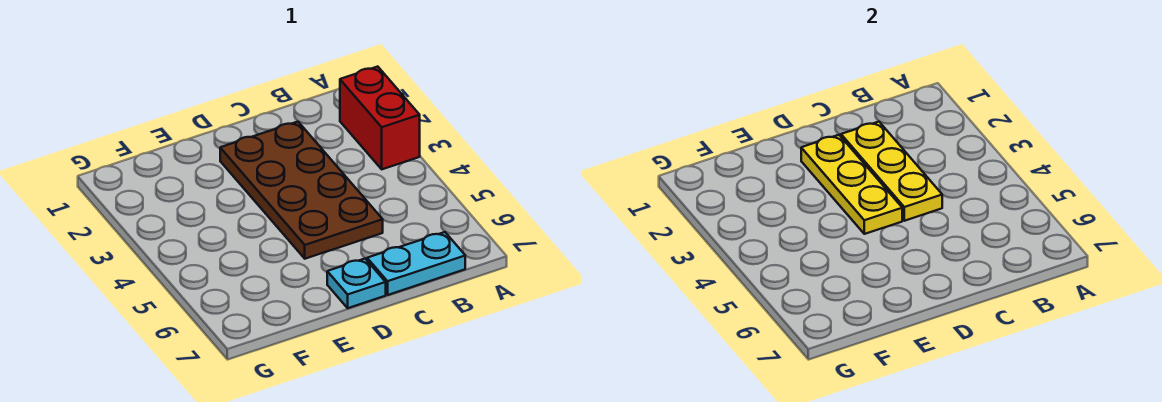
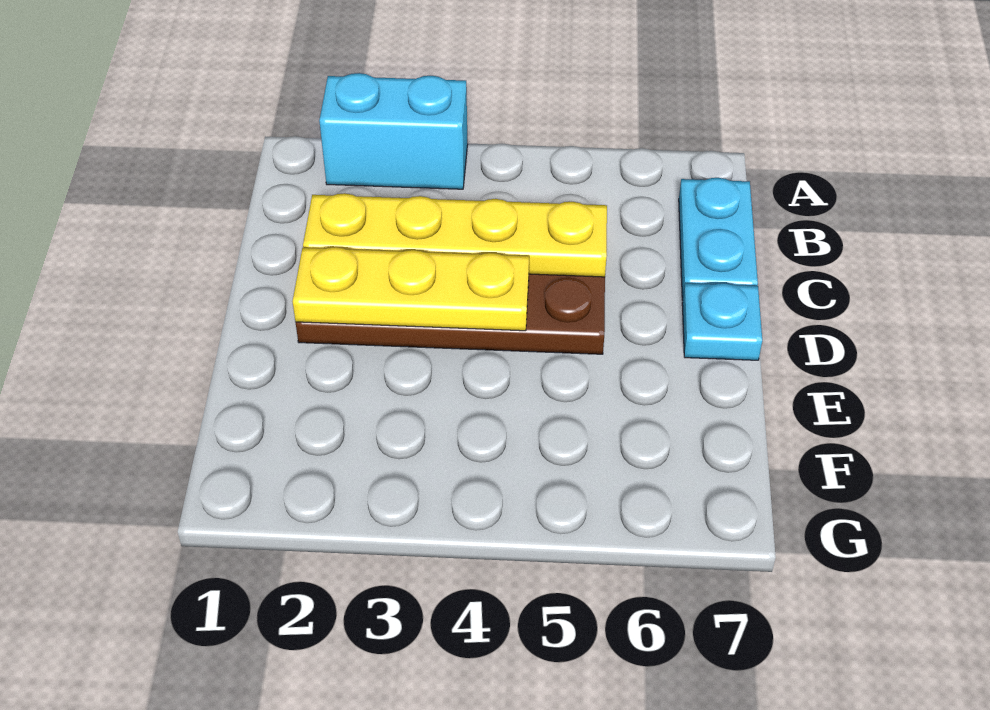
red 1x2 brick [340,67,420,169] -> cyan 1x2 brick [319,73,467,189]
yellow 1x3 plate [841,122,942,221] -> yellow 1x4 plate [303,193,607,277]

